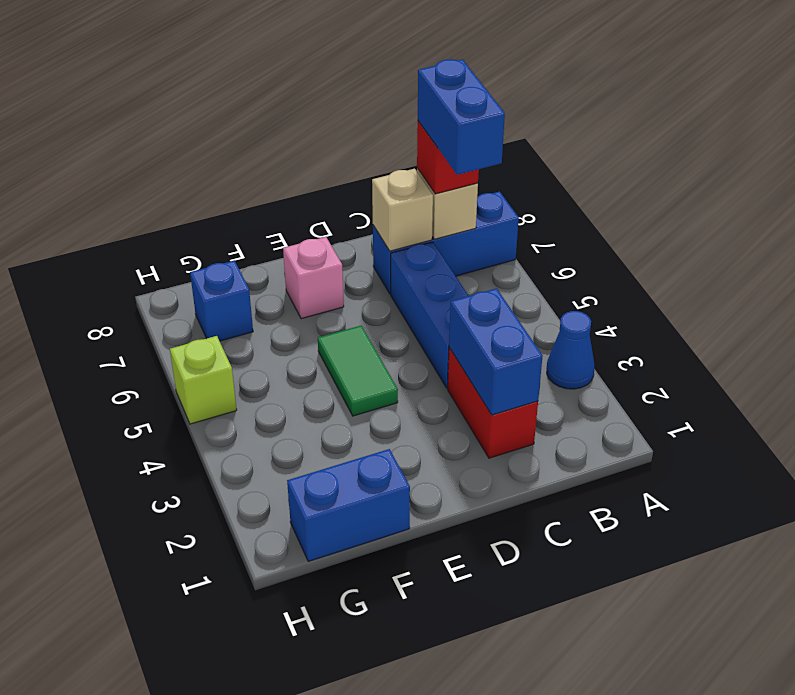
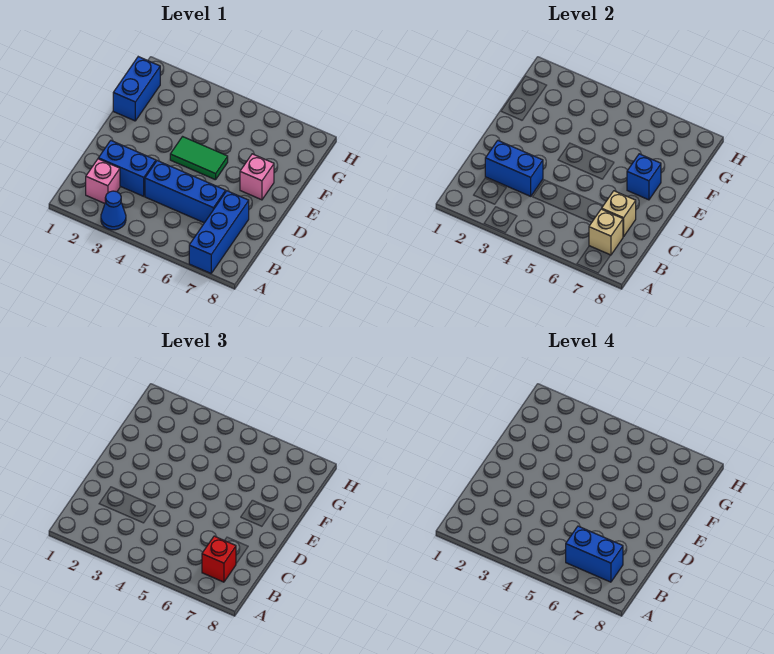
none -> pink 1x1 brick [86,159,120,203]
red 1x2 brick [448,348,538,458] -> blue 1x2 brick [98,141,156,196]
blue 1x1 brick [190,261,253,341] -> blue 1x1 brick moved to [627,154,661,200]
lime 1x1 brick [170,336,237,424] -> none

